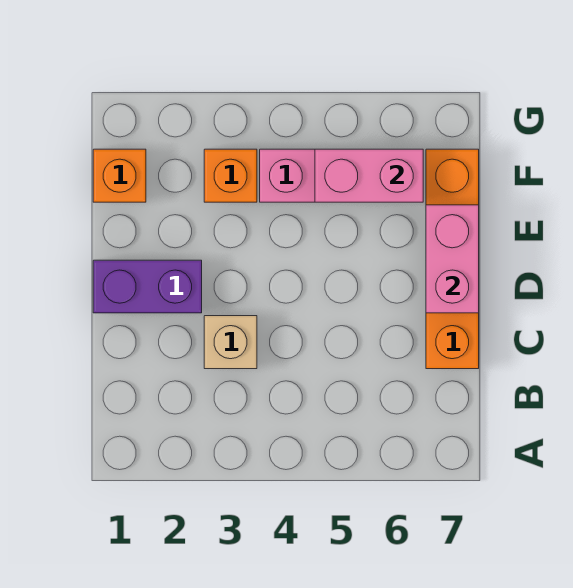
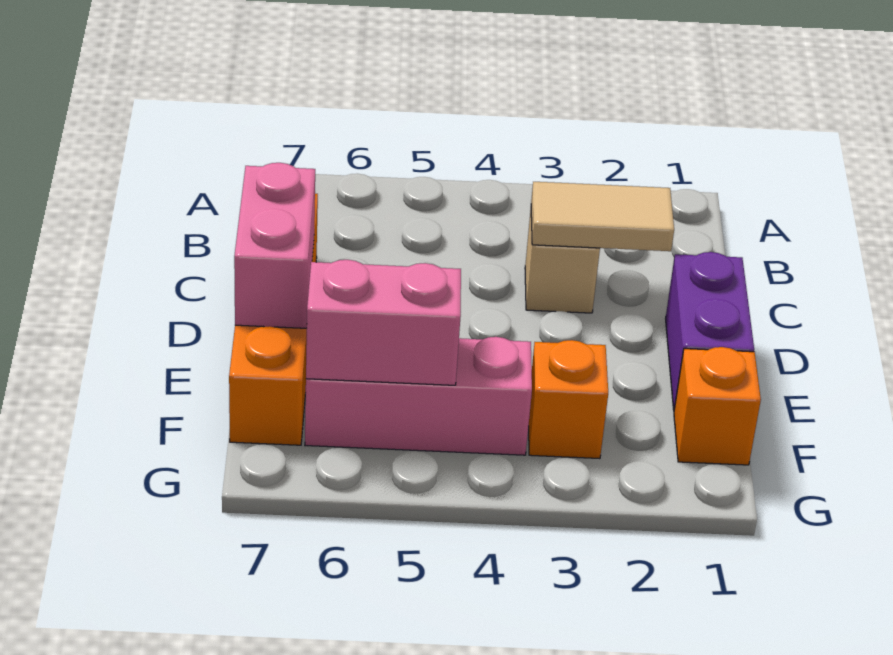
none -> tan 1x2 tile [531,182,674,251]
purple 1x2 brick [93,260,202,313] -> purple 1x2 brick turned to [666,252,754,410]

